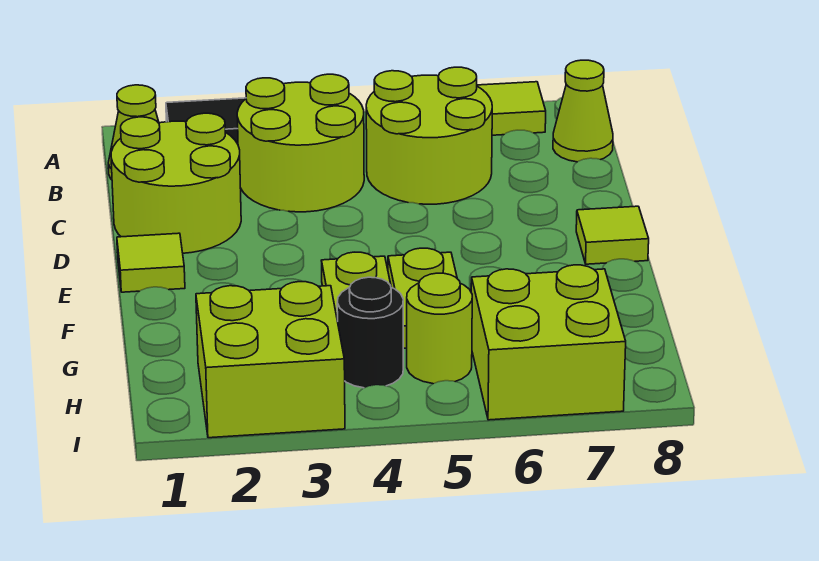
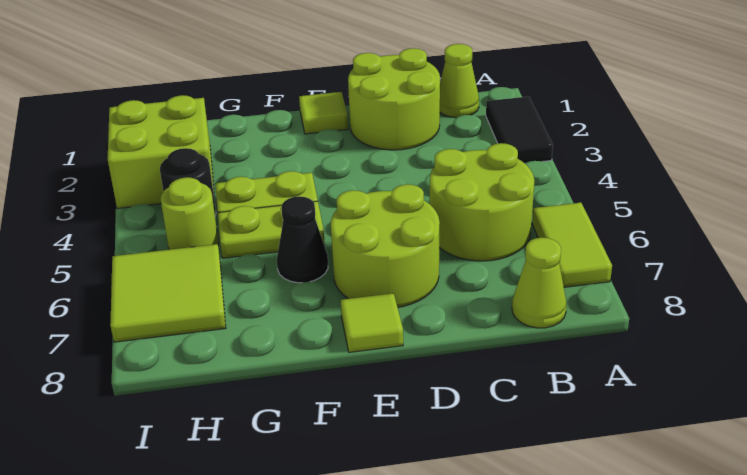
lime 2x2 round brick [237,74,364,212] -> lime 2x2 round brick moved to [331,184,440,307]
none -> black 1x1 cone [277,196,328,283]
lime 2x2 brick [471,265,626,420] -> lime 2x2 tile [110,244,226,342]

